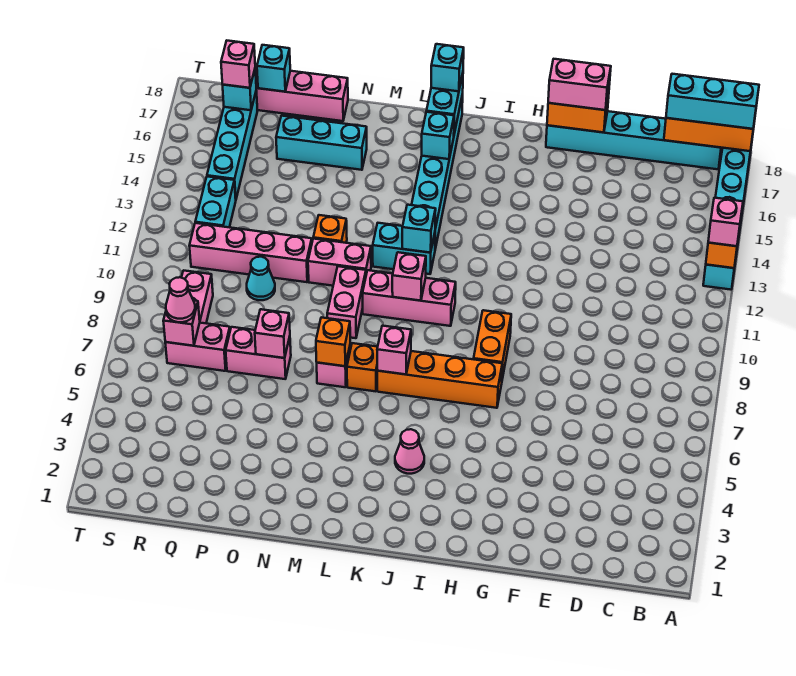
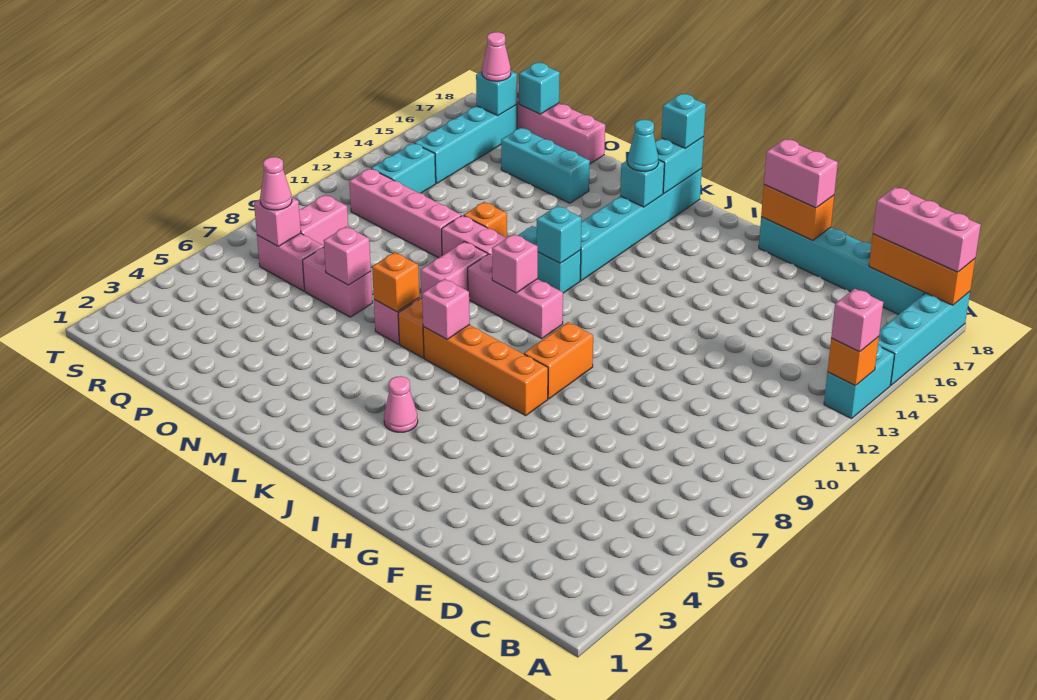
cyan 1x3 brick [666,74,759,129] -> pink 1x3 brick [873,187,981,272]
cyan 1x1 cone [247,257,275,300] -> cyan 1x1 cone moved to [628,120,658,171]
pink 1x1 brick [221,41,255,88] -> pink 1x1 cone [482,32,511,81]

